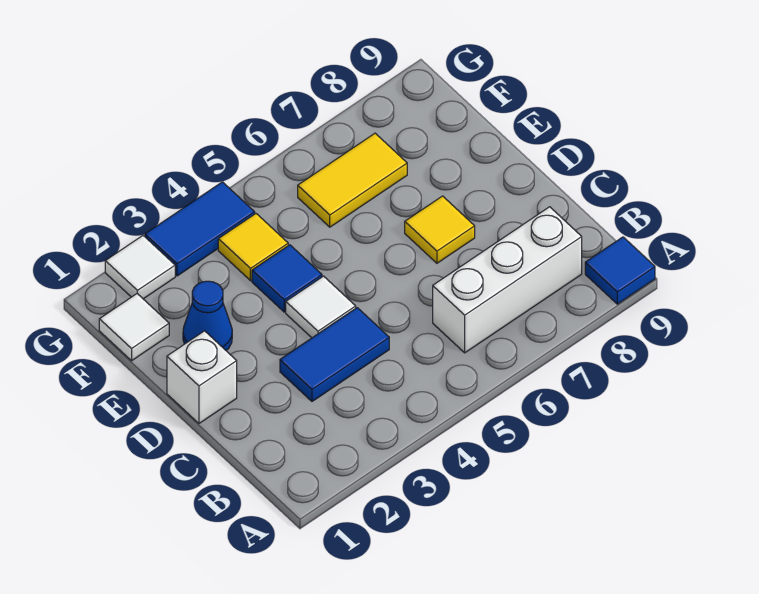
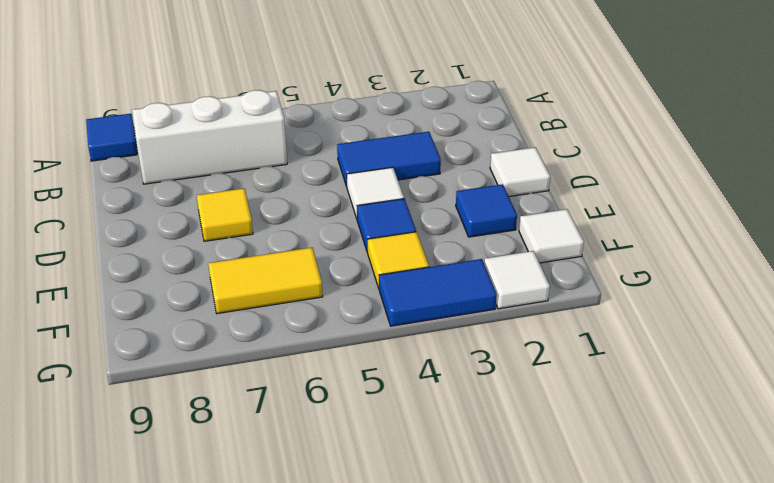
white 1x1 brick [167,331,237,423] -> white 1x1 tile [490,147,550,197]
blue 1x1 cone [183,281,232,350] -> blue 1x1 tile [456,184,517,237]

